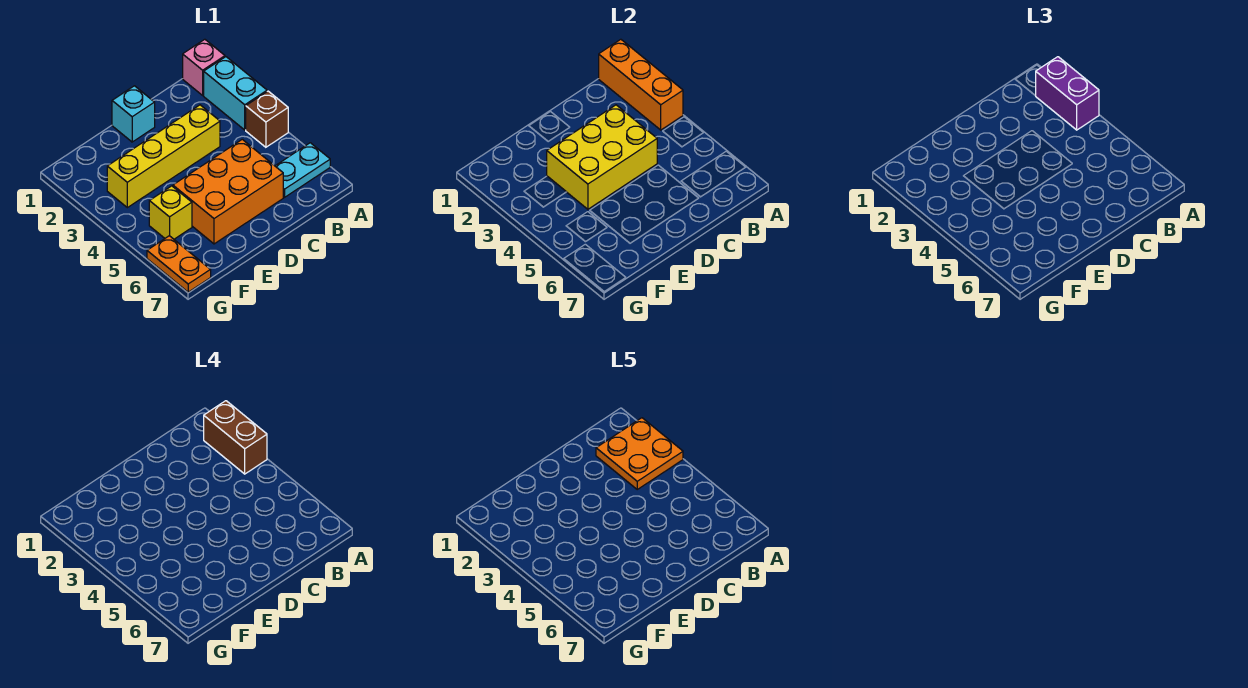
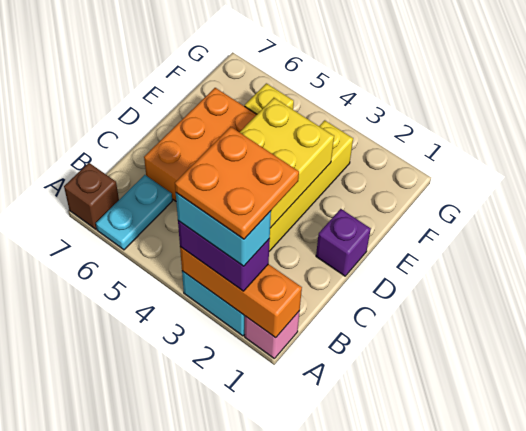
brown 1x2 brick [204,401,267,474] -> cyan 1x2 brick [176,193,271,266]
brown 1x1 brick [246,91,288,147] -> brown 1x1 brick moved to [64,163,119,229]
cyan 1x1 brick [112,86,155,142] -> purple 1x1 brick [316,209,371,276]
orange 1x2 plate [147,236,211,292] -> none

